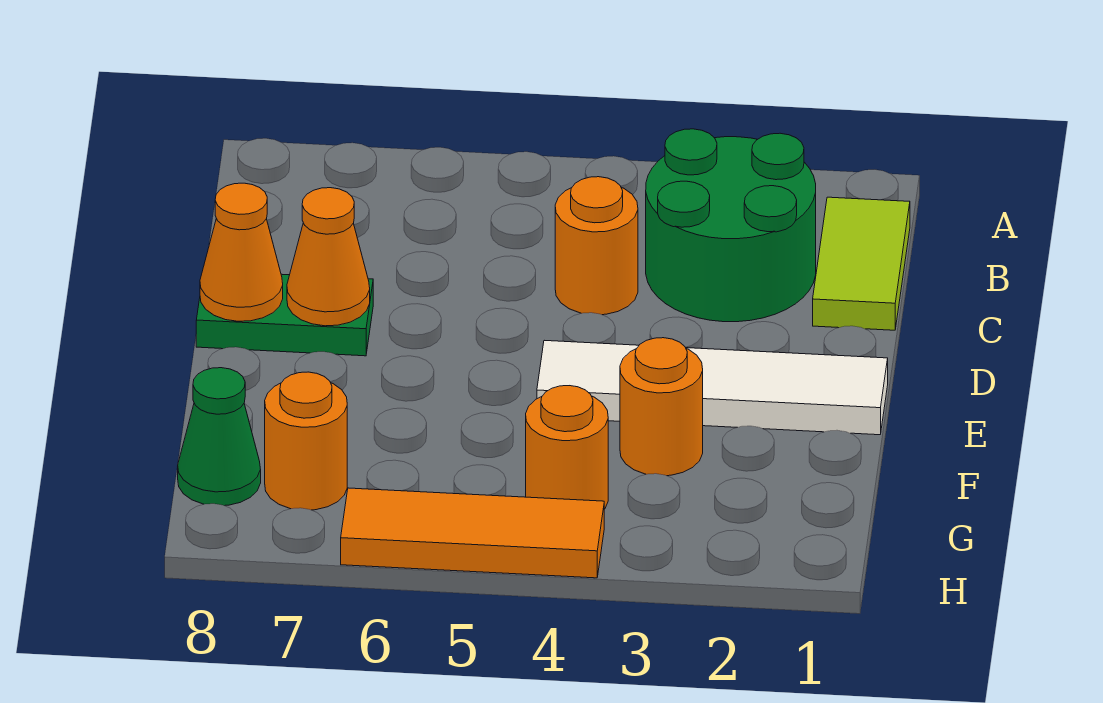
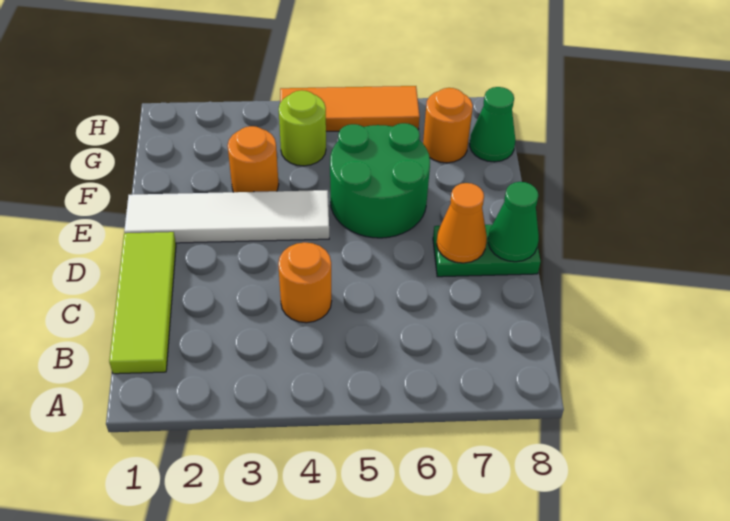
lime 1x2 tile [813,197,910,330] -> lime 1x3 tile [109,232,176,374]
green 2x2 round brick [646,129,816,322] -> green 2x2 round brick moved to [330,123,430,238]
orange 1x1 cone [200,183,283,321] -> green 1x1 cone [488,182,539,262]
orange 1x1 round brick [526,386,608,509] -> lime 1x1 round brick [279,90,326,166]

